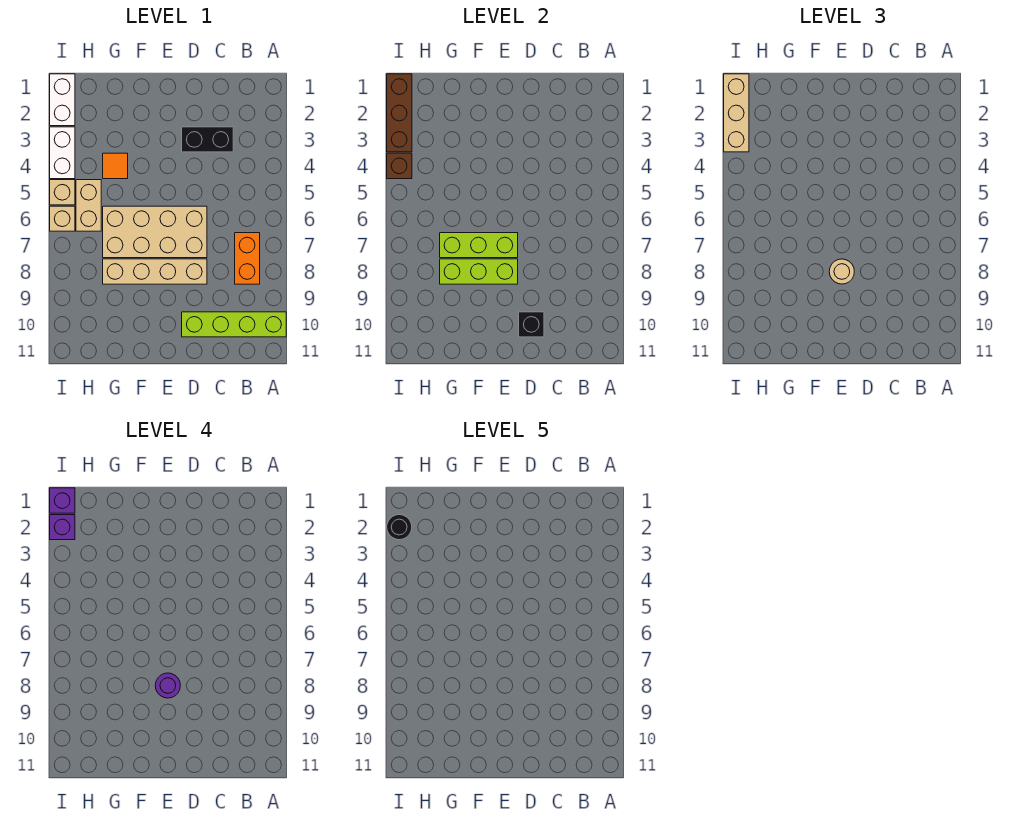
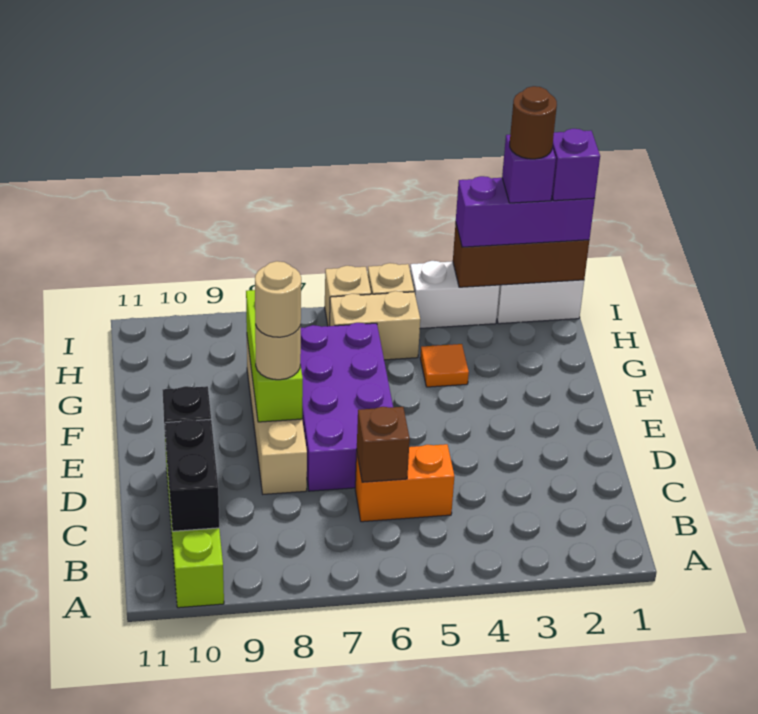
orange 1x2 brick [235,233,260,284] -> orange 1x2 brick moved to [355,444,454,522]
black 1x2 brick [182,127,233,152] -> black 1x2 brick moved to [165,419,219,531]
tan 2x4 brick [103,206,207,258] -> purple 2x4 brick [300,323,393,491]
lime 1x3 brick [440,233,518,258] -> none
purple 1x1 round brick [155,673,180,698] -> tan 1x1 round brick [255,261,301,337]
tan 1x3 brick [724,74,749,152] -> purple 1x3 brick [456,176,595,247]
black 1x1 round brick [387,515,412,540] -> brown 1x1 round brick [510,86,557,159]
brown 1x1 brick [387,153,412,179] -> brown 1x1 brick moved to [357,407,410,482]

